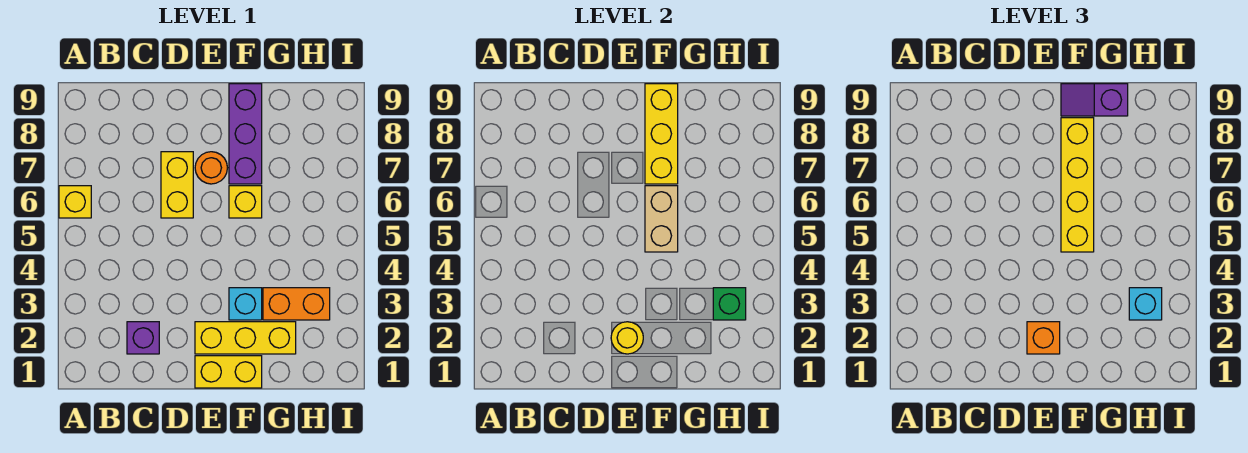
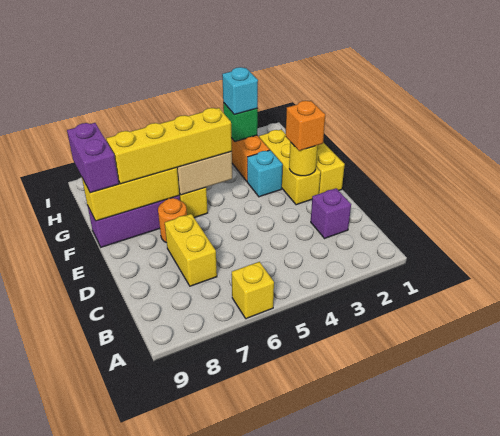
yellow 1x2 brick [161,152,193,218] -> yellow 1x2 brick turned to [165,214,217,286]
purple 1x2 slope [1061,84,1128,116] -> purple 1x2 brick [67,123,119,193]

